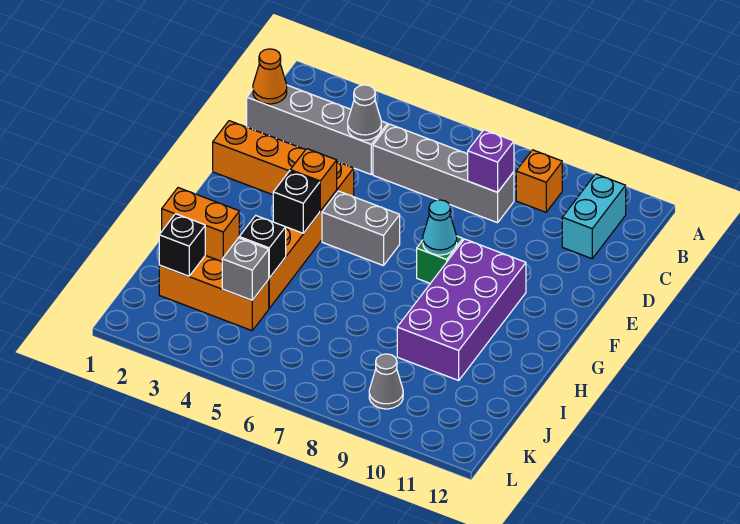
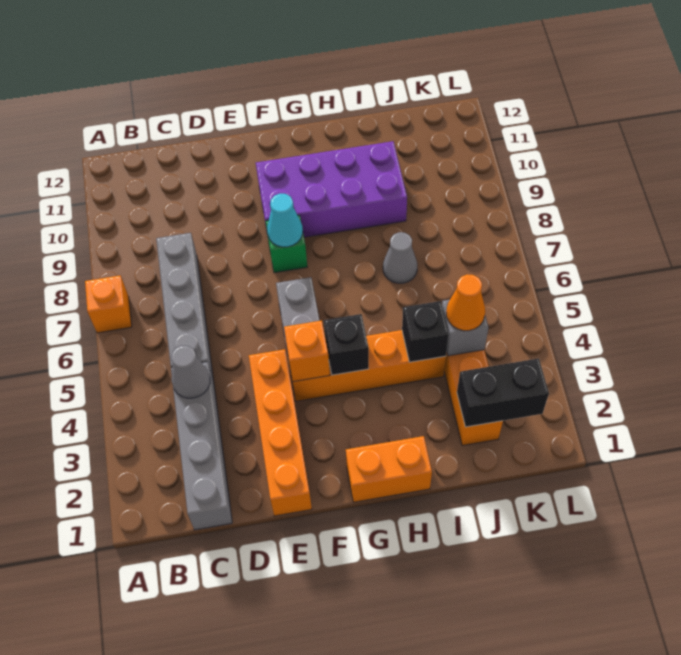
orange 1x1 brick [516,150,562,212] -> orange 1x1 brick moved to [85,276,132,333]
cyan 1x2 brick [562,174,626,259] -> none
orange 1x1 cone [253,49,287,104] -> orange 1x1 cone moved to [446,274,485,331]
purple 1x1 brick [468,130,514,192] -> none
orange 1x2 brick [162,188,239,262] -> orange 1x2 brick turned to [346,436,432,502]
black 1x1 brick [159,214,205,276] -> black 1x2 brick [457,358,549,427]
grey 1x1 cone [369,354,403,409] -> grey 1x1 cone moved to [383,232,417,283]

